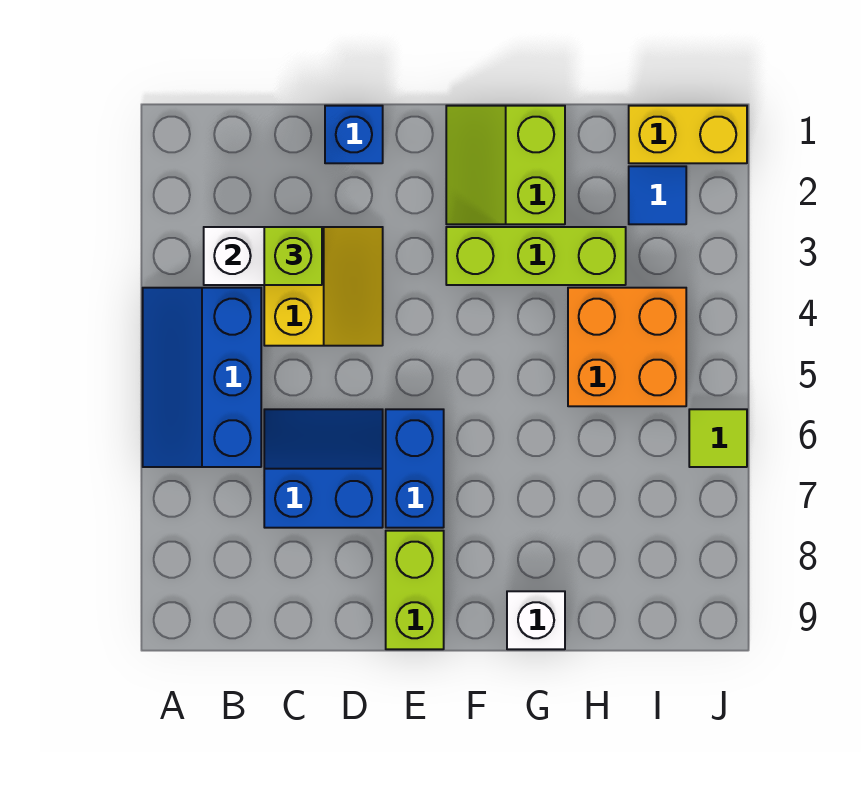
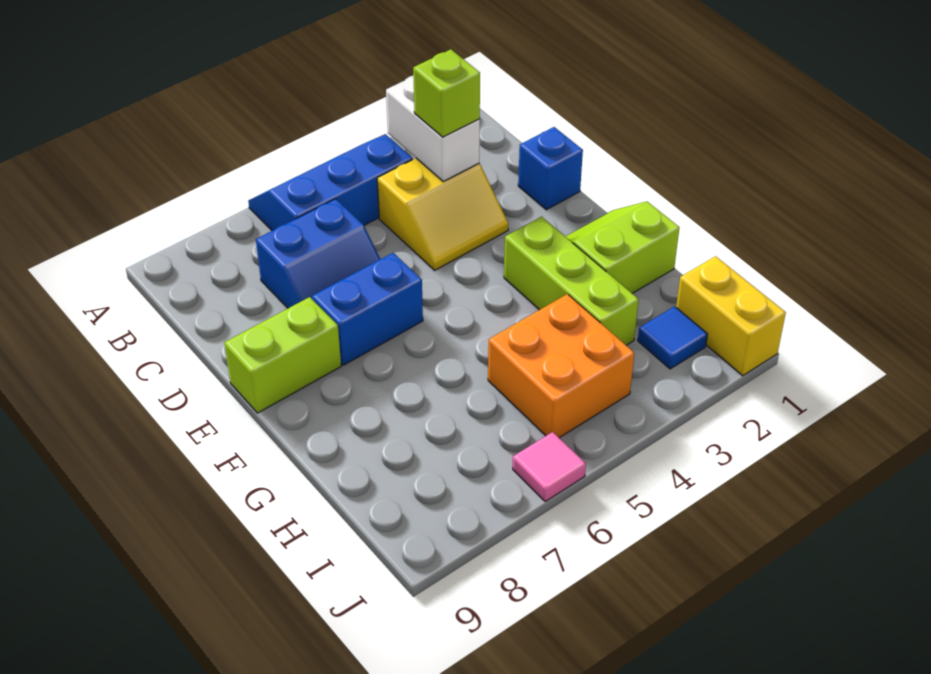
blue 2x2 slope [264,409,383,528] -> blue 2x2 slope turned to [256,199,380,308]
white 1x1 brick [507,591,565,649] -> none
lime 1x1 tile [689,409,747,467] -> pink 1x1 tile [513,432,586,501]

